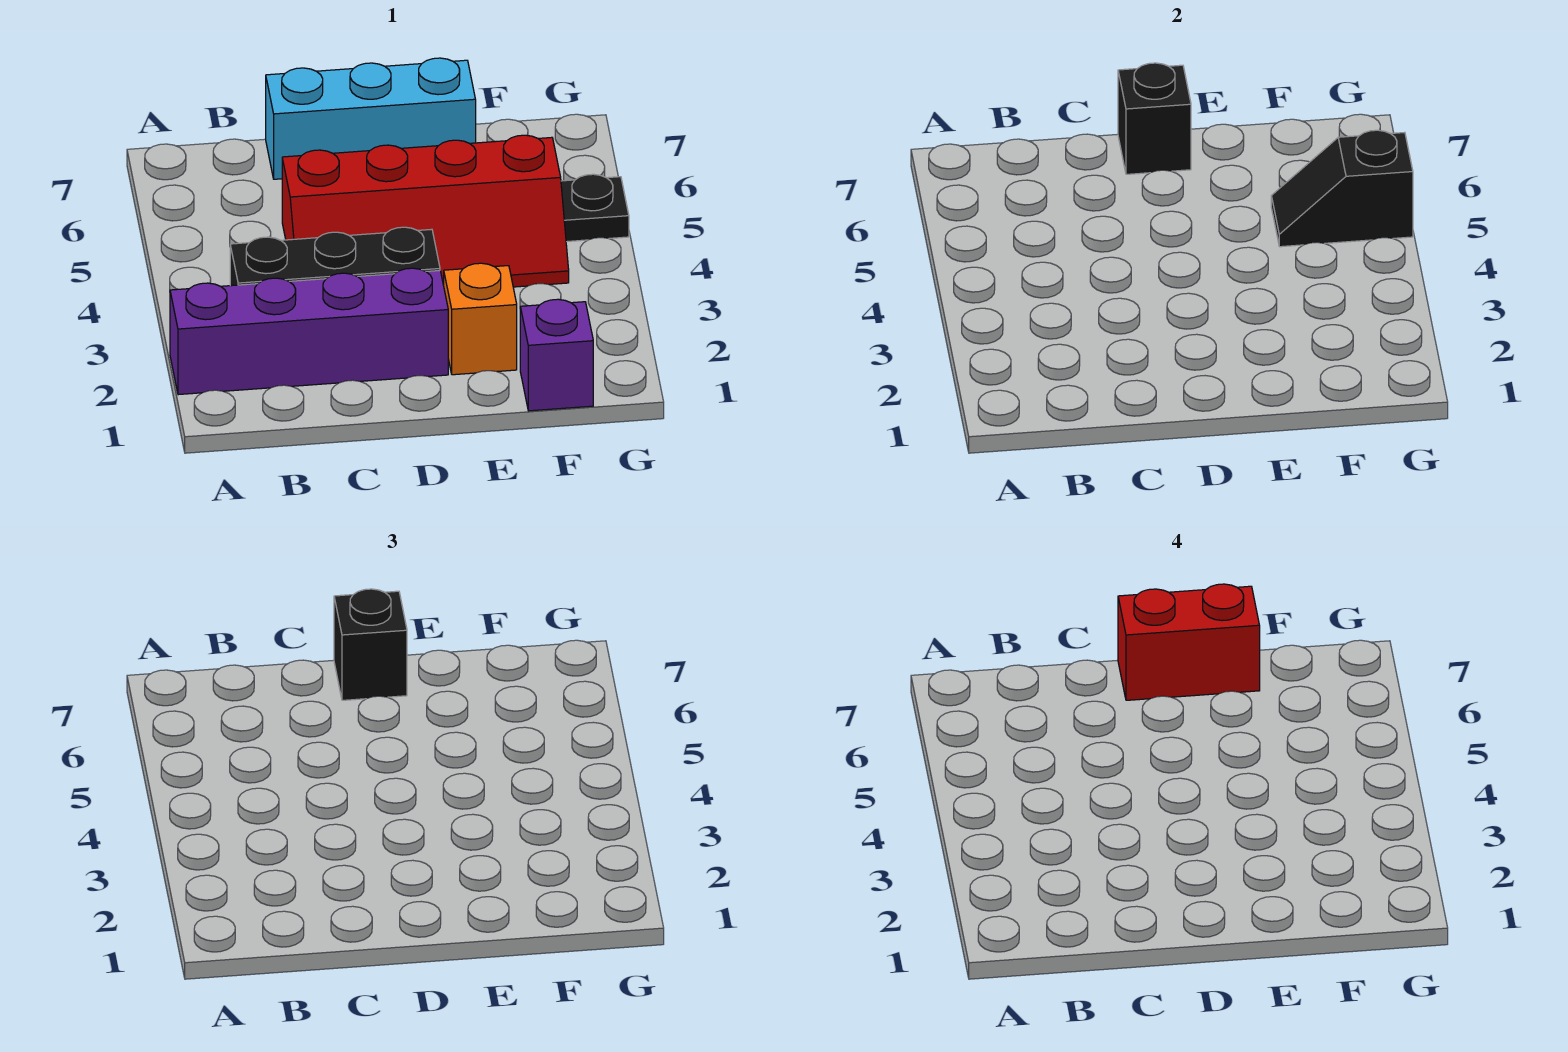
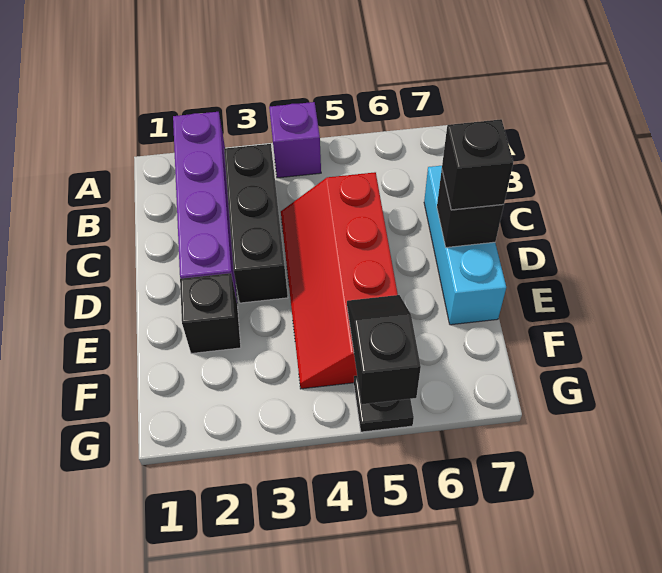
red 1x2 brick [1118,584,1260,700] -> none
orange 1x1 brick [444,263,517,375] -> black 1x1 brick [180,273,241,354]
purple 1x1 brick [520,299,593,411] -> purple 1x1 brick moved to [269,102,321,178]

